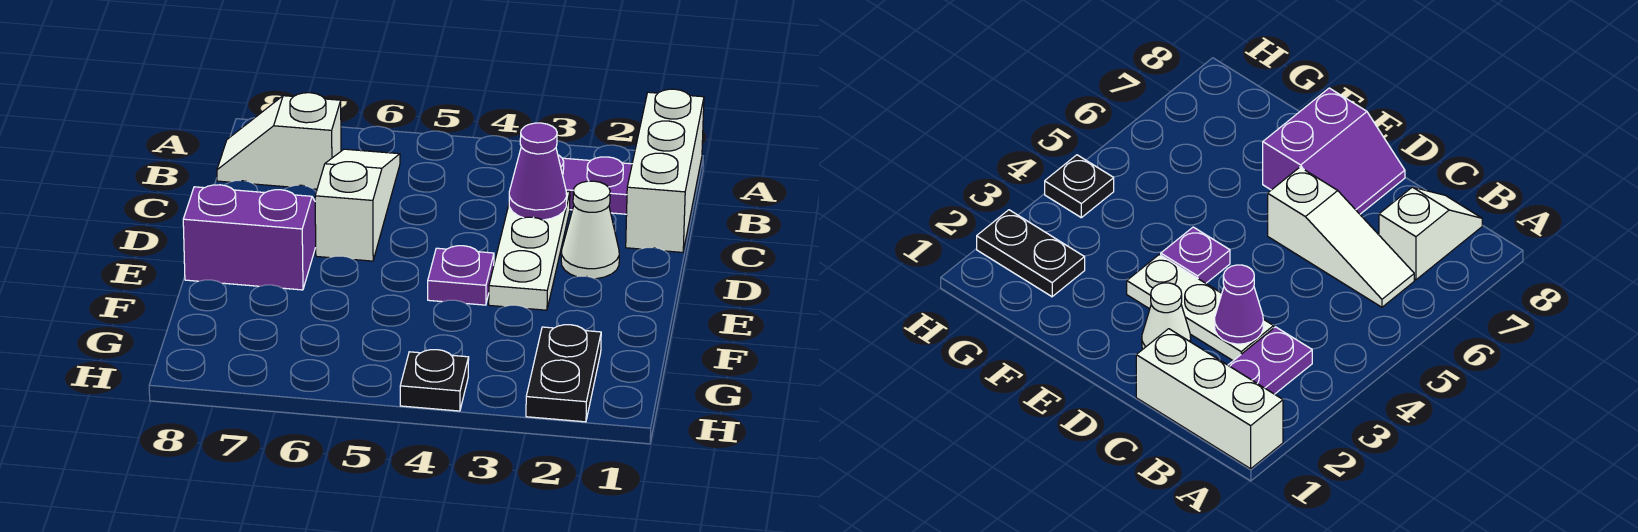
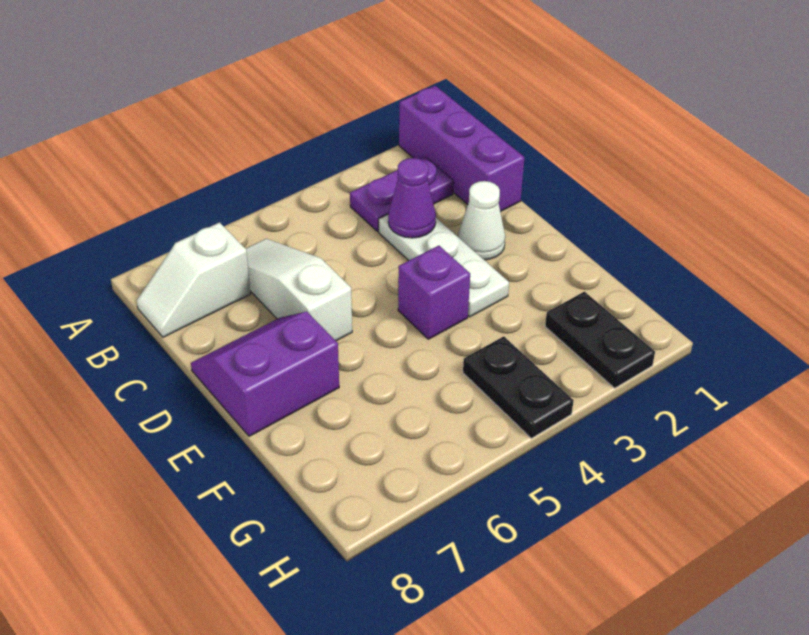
white 1x3 brick [626,89,704,252] -> purple 1x3 brick [399,86,524,212]
purple 1x1 plate [428,246,494,305] -> purple 1x1 brick [398,246,470,339]
black 1x1 plate [400,350,469,411] -> black 1x2 plate [463,336,574,438]

